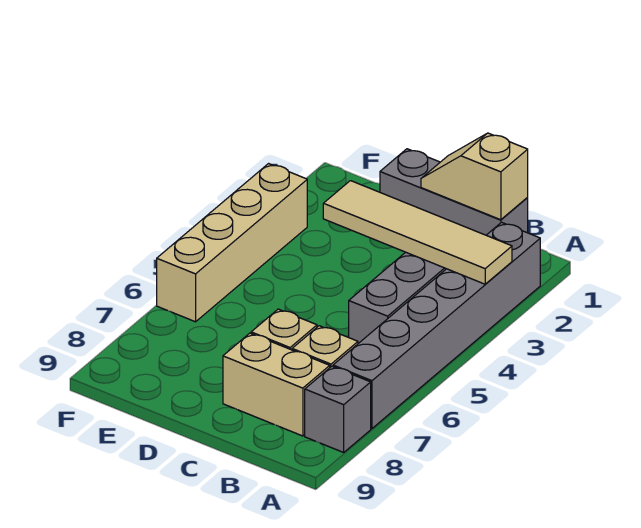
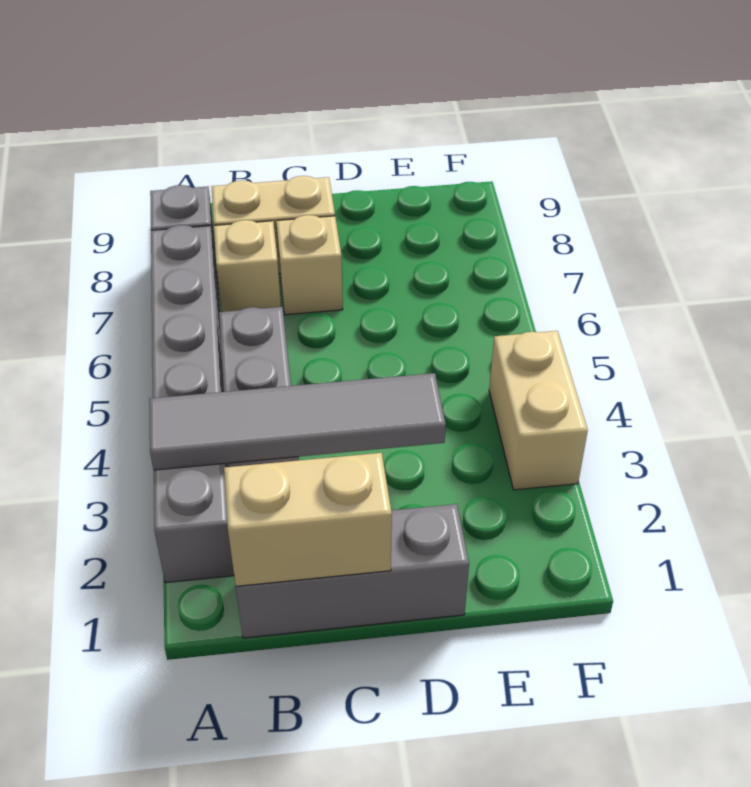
tan 1x4 tile [323,181,512,284] -> grey 1x4 tile [149,373,446,470]
tan 1x2 slope [421,133,528,220] -> tan 1x2 brick [224,453,392,586]
tan 1x4 brick [157,164,307,322] -> tan 1x2 brick [489,331,588,490]

